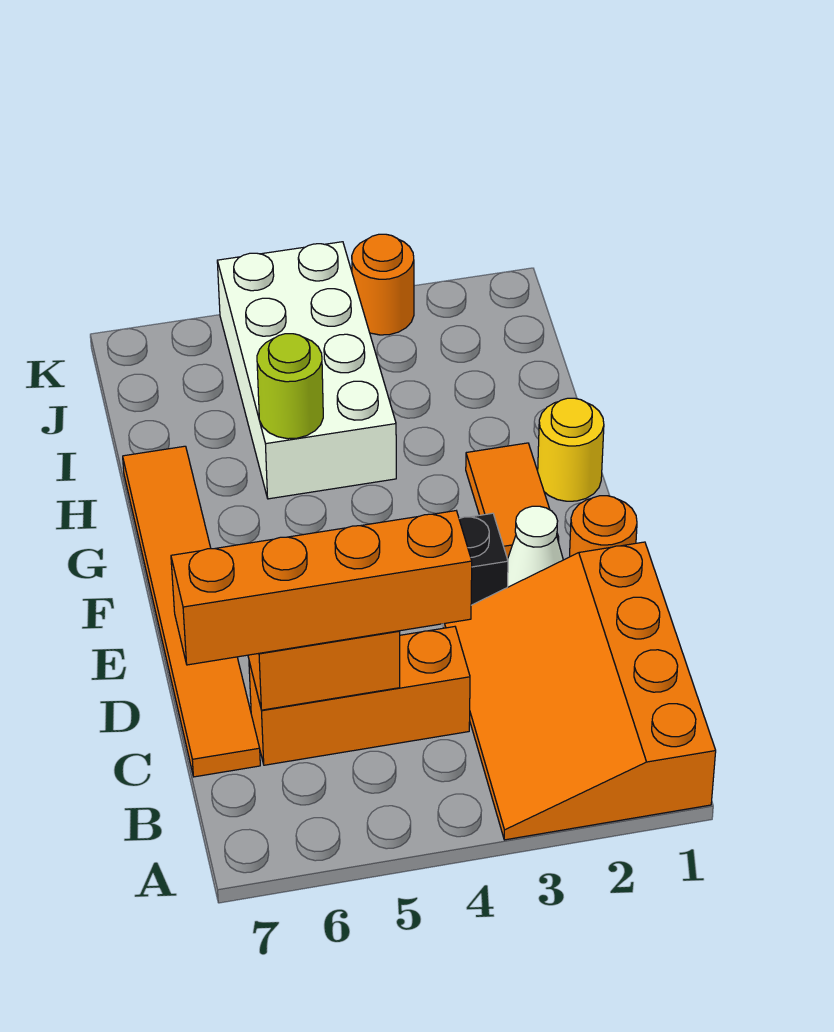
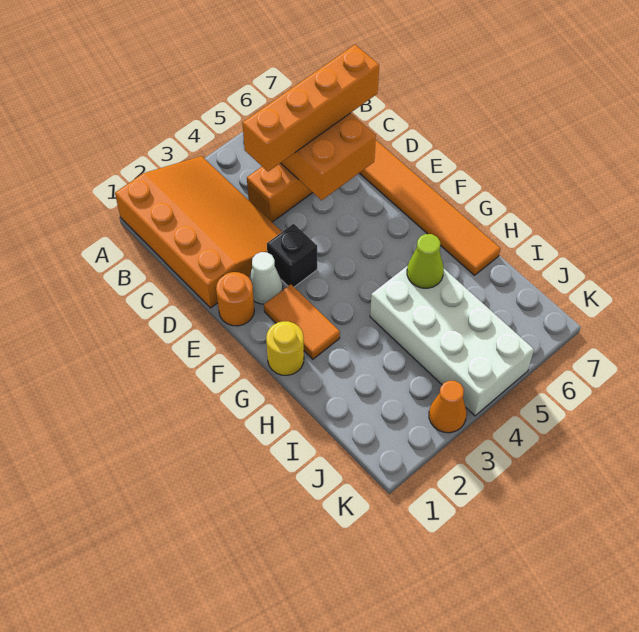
lime 1x1 round brick [257,334,323,439] -> lime 1x1 cone [407,234,444,288]
orange 1x1 round brick [352,234,414,335] -> orange 1x1 cone [429,381,467,433]

